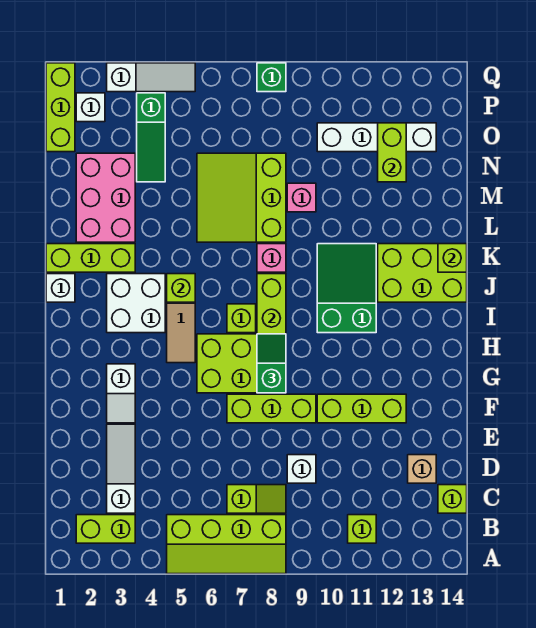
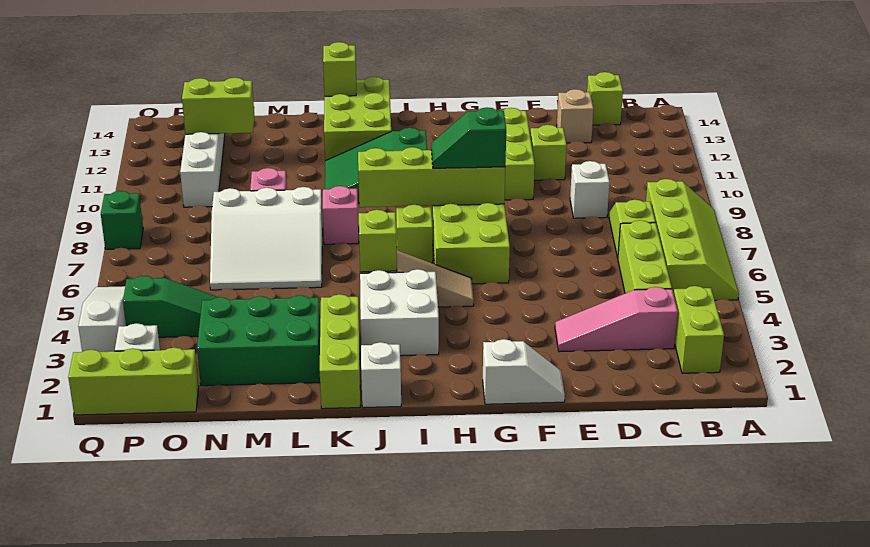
lime 1x1 brick [348,515,376,543] -> lime 1x1 brick moved to [530,125,567,180]
white 1x3 slope [107,424,135,513] -> pink 1x3 slope [555,287,678,352]
white 1x2 slope [107,364,135,423] -> white 1x2 slope moved to [483,339,565,404]
lime 1x3 brick [227,394,316,423] -> lime 1x3 brick moved to [618,220,672,293]
pink 2x3 brick [76,153,135,242] -> green 2x3 brick [197,295,320,386]
lime 3x3 slope [197,153,286,242] -> white 3x3 slope [210,187,323,290]

